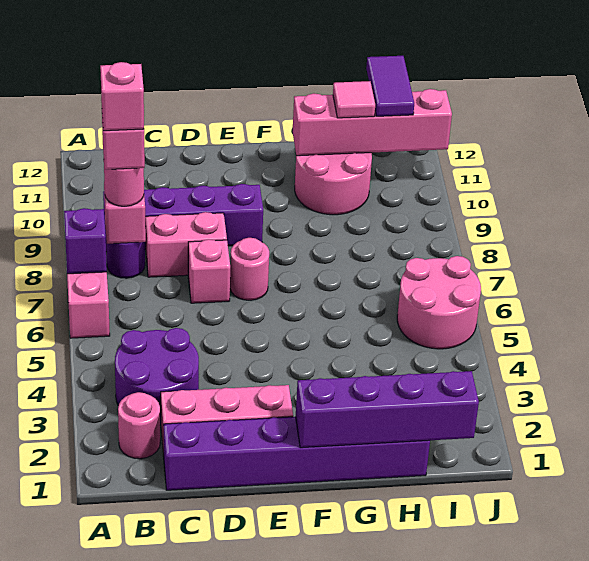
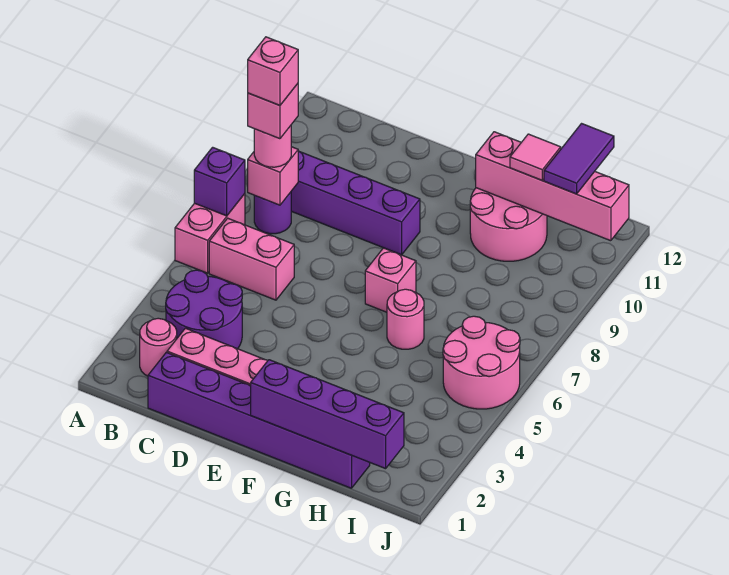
pink 1x2 brick [145,212,227,277] -> pink 1x2 brick moved to [209,218,294,300]
pink 1x1 brick [188,239,230,303] -> pink 1x1 brick moved to [365,248,416,312]
pink 1x1 round brick [230,238,269,300] -> pink 1x1 round brick moved to [387,289,424,349]

